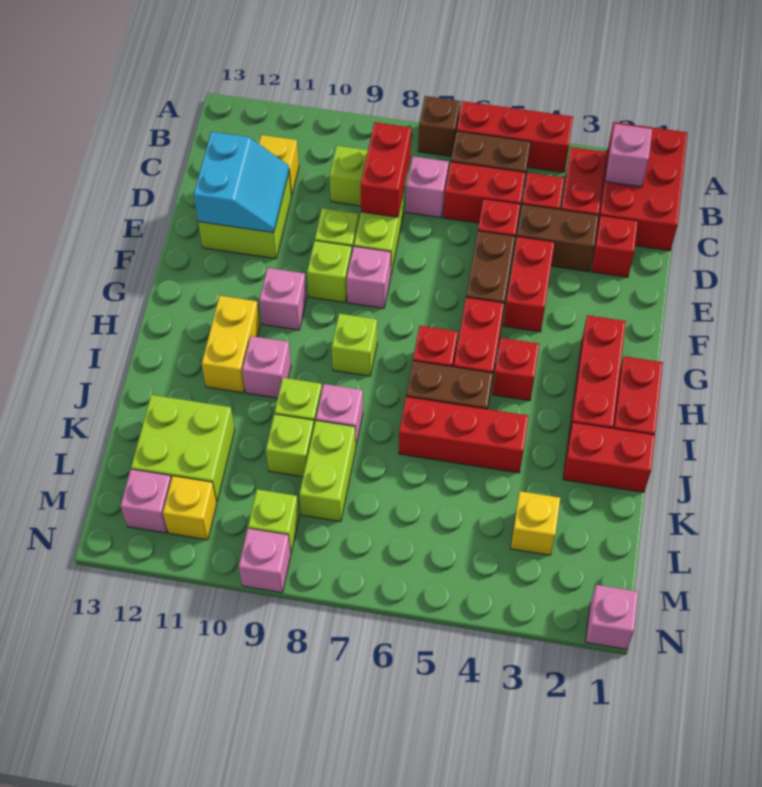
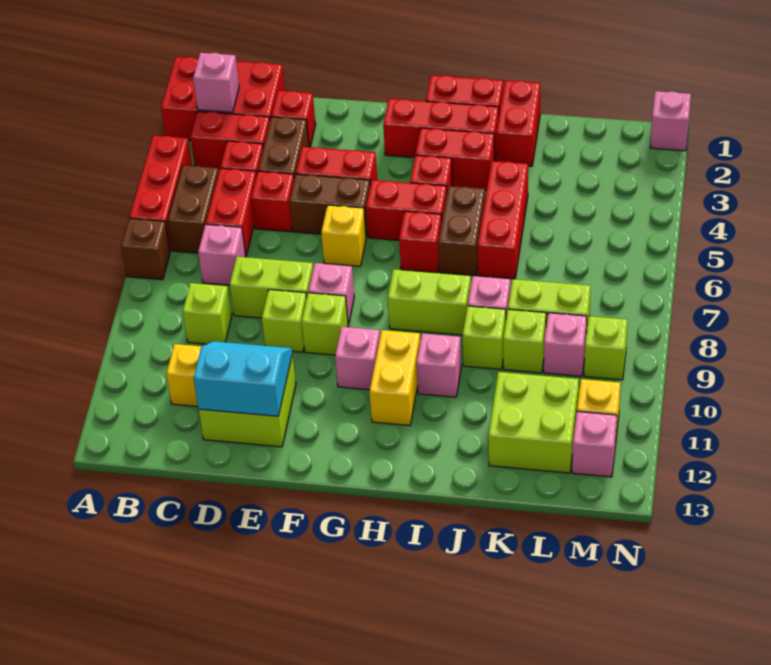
red 1x2 brick [360,122,411,217] -> red 1x2 brick moved to [416,128,495,191]
lime 1x1 brick [332,314,377,376] -> lime 1x2 brick [388,269,471,335]
yellow 1x2 brick [202,296,260,393] -> yellow 1x2 brick turned to [370,330,420,426]
yellow 1x1 brick [510,491,560,555] -> yellow 1x1 brick moved to [321,205,366,266]
pink 1x1 brick [239,529,291,593] -> pink 1x1 brick moved to [544,313,587,376]

